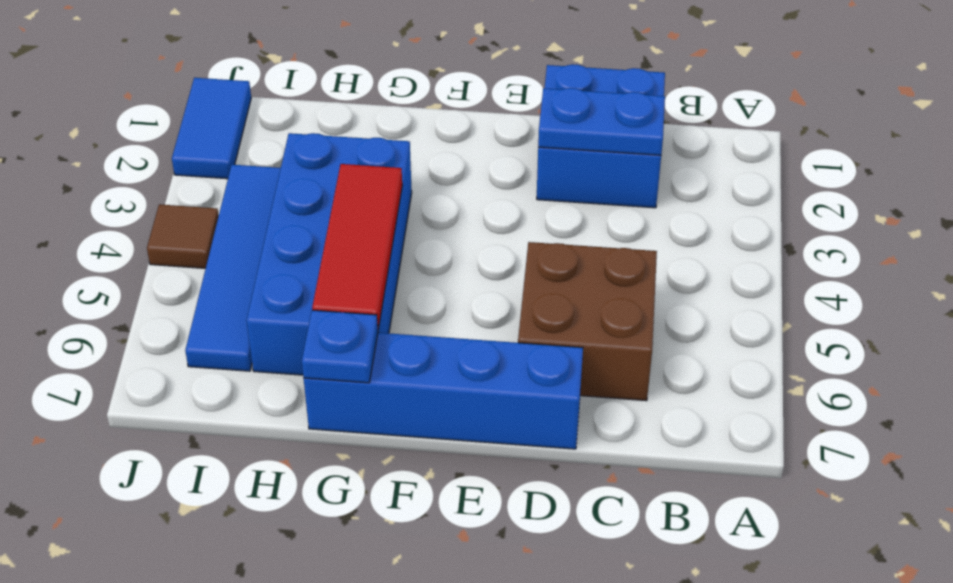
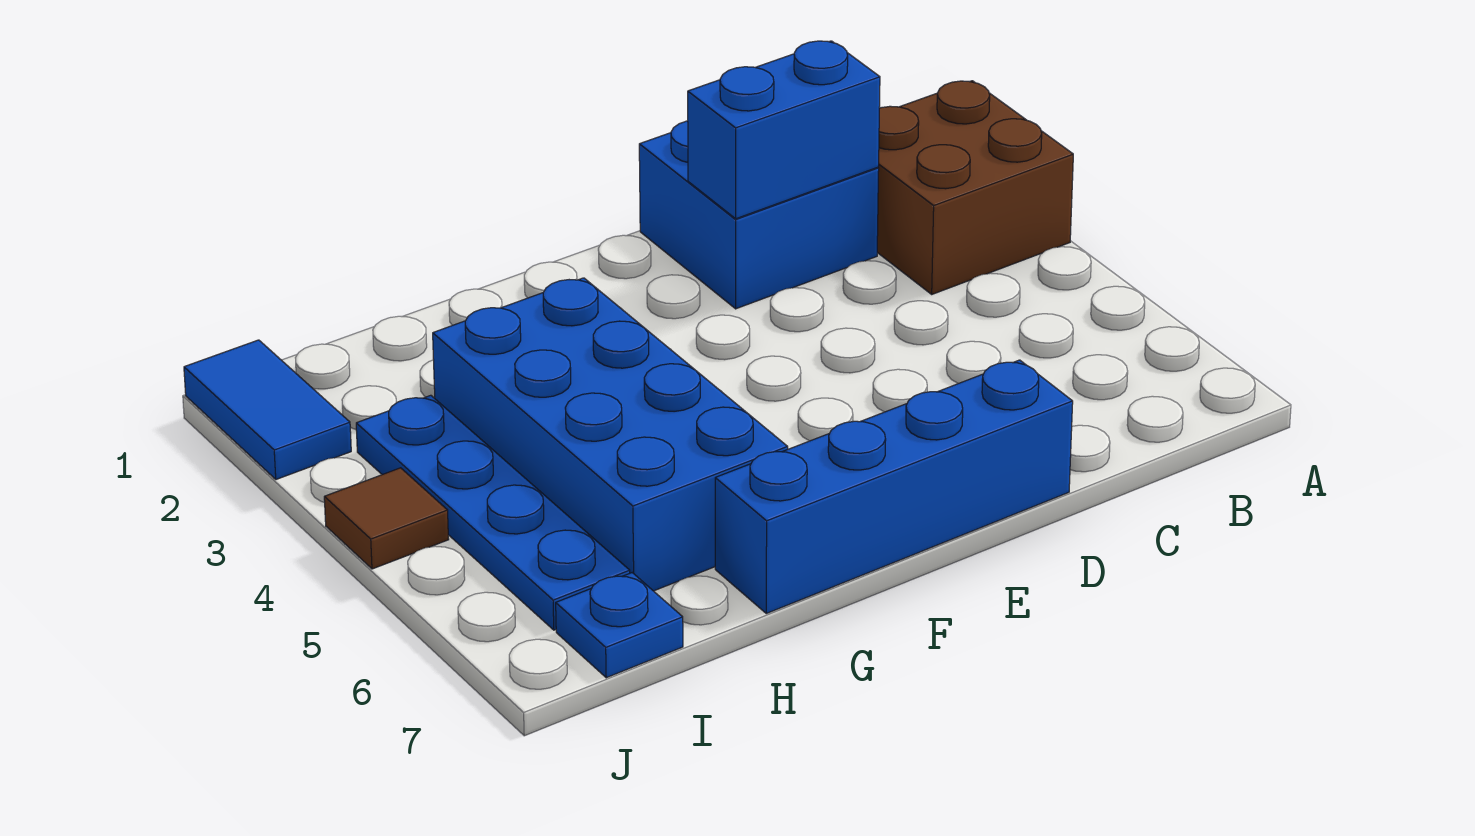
blue 1x2 plate [538,88,665,155] -> blue 1x2 brick [688,41,880,219]
brown 2x2 brick [518,242,657,401] -> brown 2x2 brick moved to [877,81,1073,294]
red 1x3 tile [312,164,402,328] -> none
blue 1x1 plate [302,310,378,383] -> blue 1x1 plate moved to [556,573,683,678]
blue 1x4 tile [185,165,281,371] -> blue 1x4 plate [356,395,630,630]

